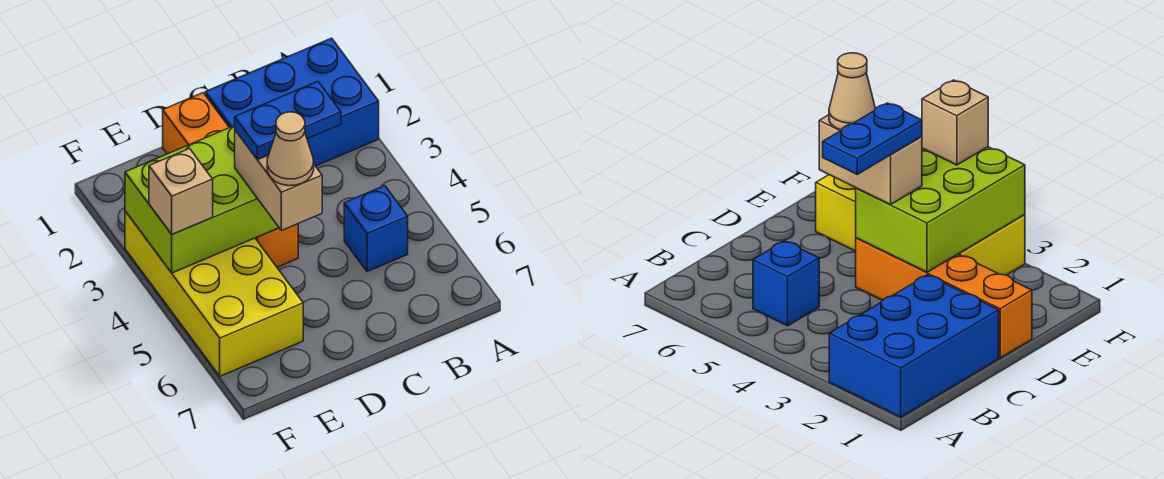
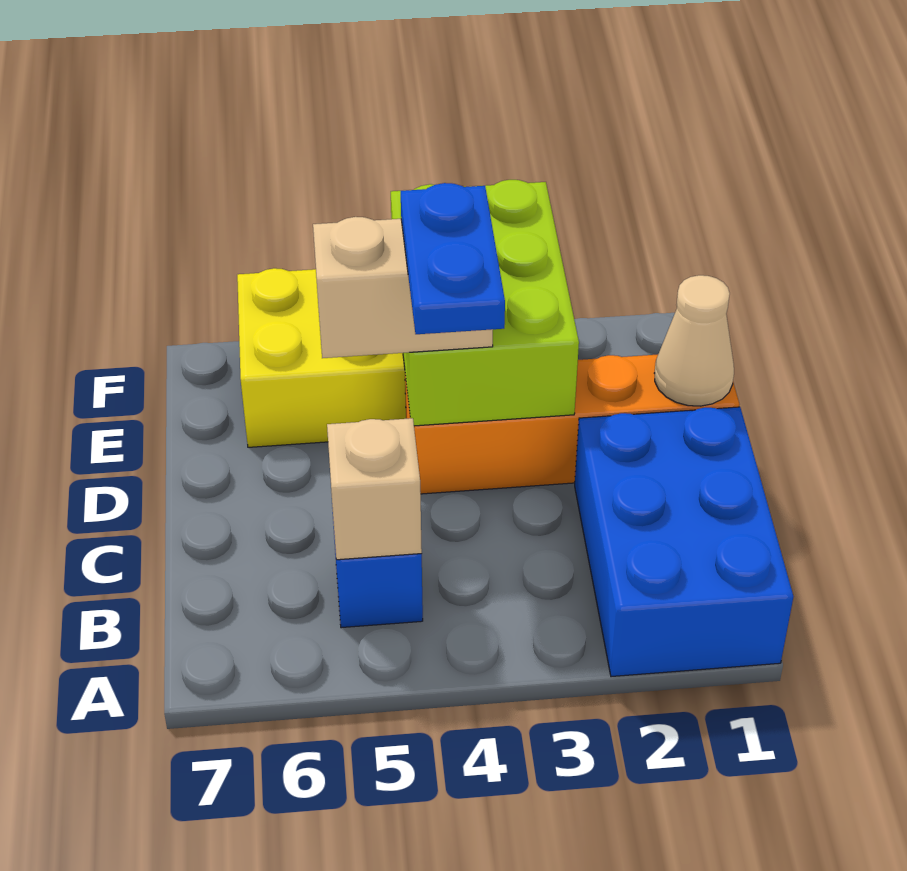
tan 1x1 cone [267,112,314,186] -> tan 1x1 cone moved to [654,275,734,406]
tan 1x1 brick [149,149,213,234] -> tan 1x1 brick moved to [327,418,422,560]

